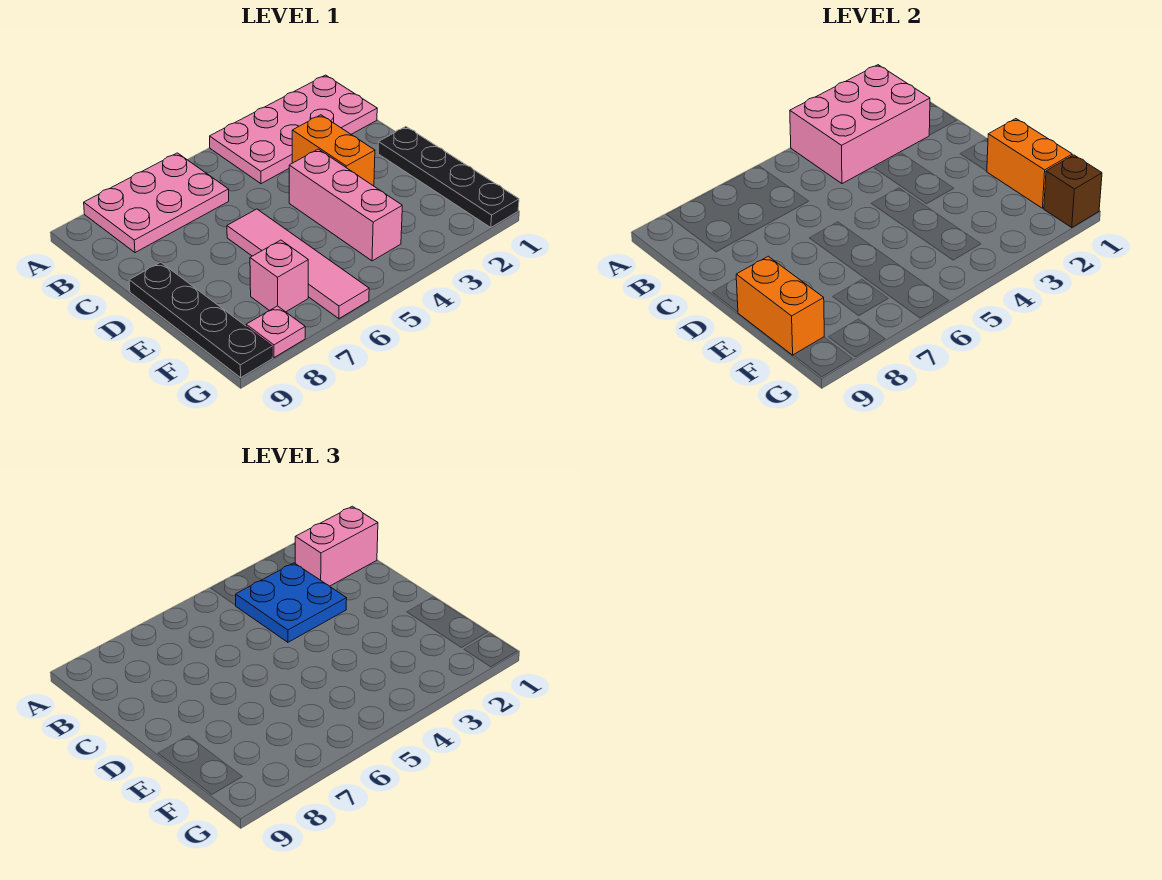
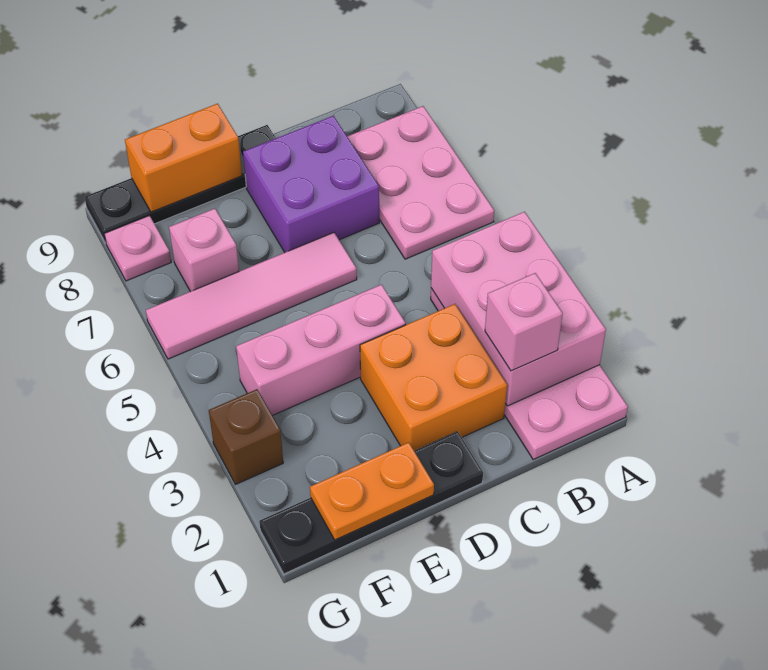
pink 1x2 brick [295,506,378,586] -> pink 1x1 brick [485,273,563,371]
blue 2x2 plate [235,563,347,642] -> none
orange 1x2 brick [292,115,375,186] -> orange 2x2 brick [360,304,507,451]
none -> purple 2x2 brick [243,116,379,252]
orange 1x2 brick [987,119,1072,208] -> orange 1x2 plate [310,442,434,540]
brown 1x1 brick [1044,155,1102,227] -> brown 1x1 brick moved to [209,389,283,484]

